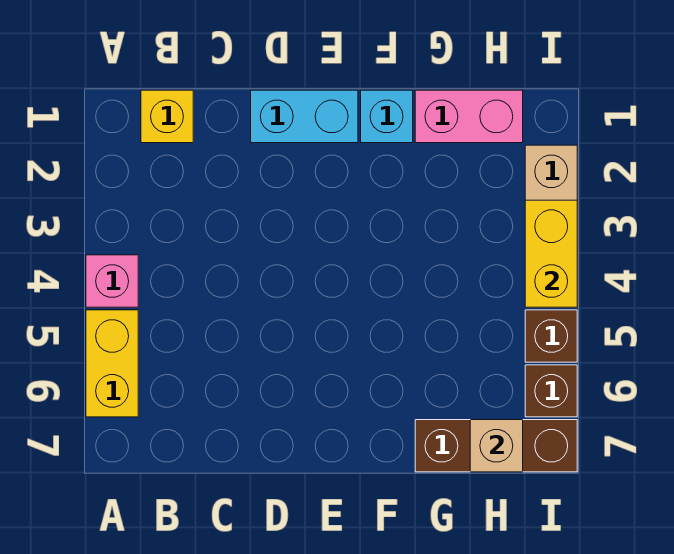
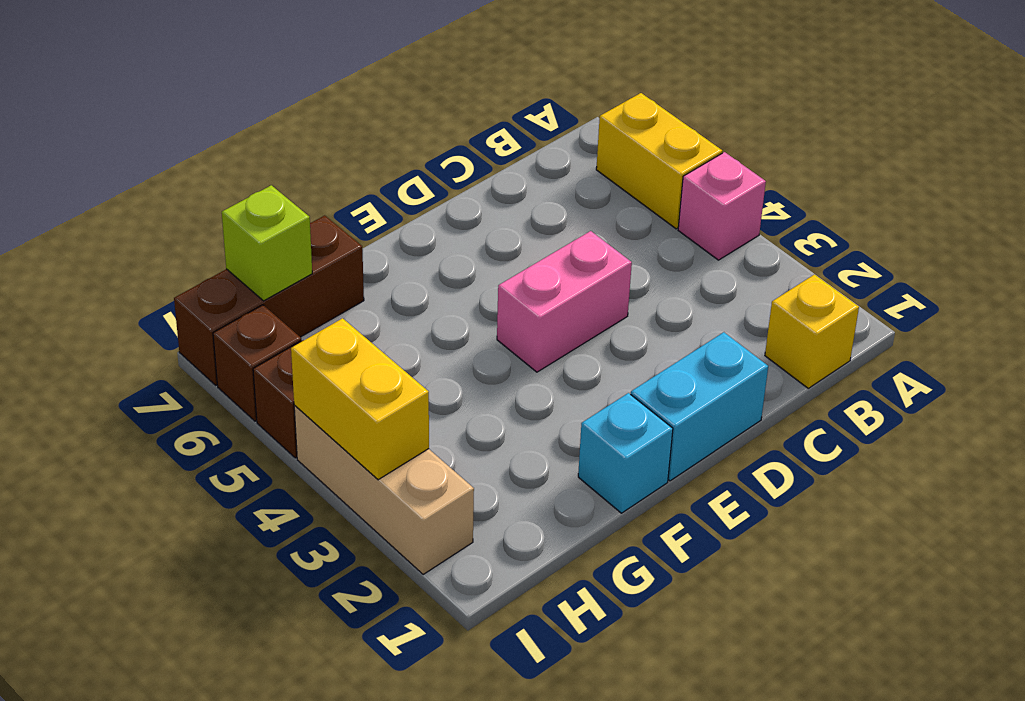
pink 1x2 brick [415,90,523,143] -> pink 1x2 brick moved to [497,231,632,372]
tan 1x1 brick [470,420,523,472] -> lime 1x1 brick [222,185,312,301]

